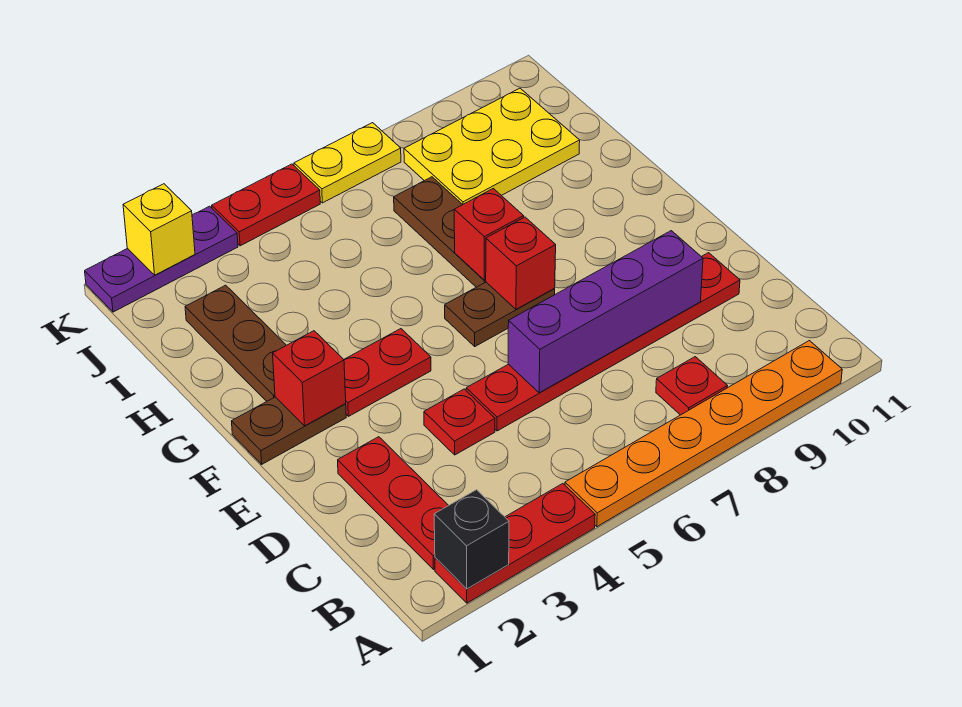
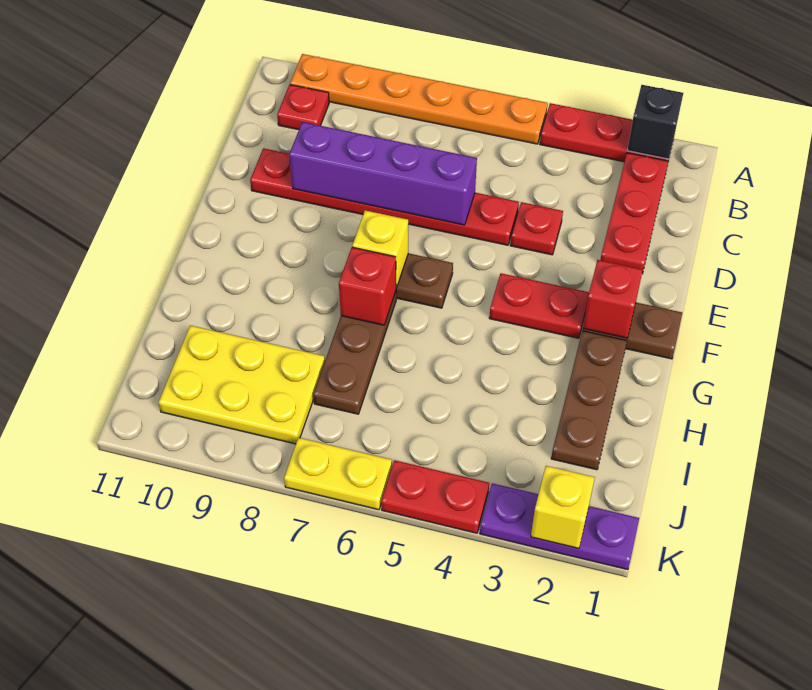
red 1x1 plate [656,357,727,415] -> red 1x1 plate moved to [277,85,329,130]
red 1x1 brick [486,217,556,309] -> yellow 1x1 brick [352,210,408,287]

